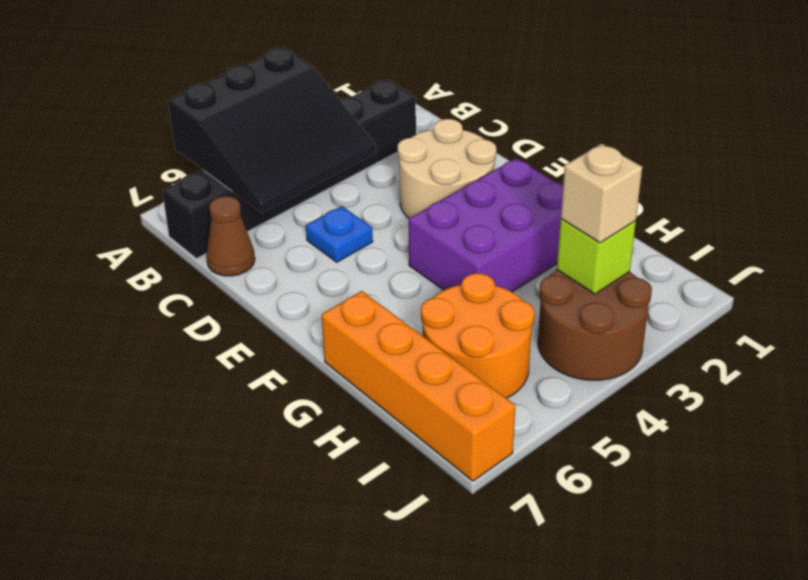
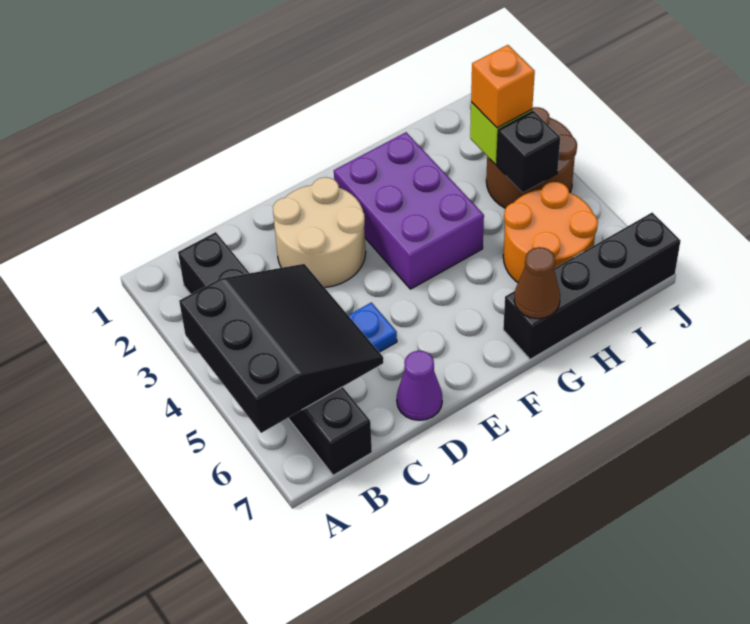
brown 1x1 cone [206,196,255,276] -> brown 1x1 cone moved to [514,247,560,319]
none -> purple 1x1 cone [397,351,442,420]
orange 1x4 brick [322,291,515,481] -> black 1x4 brick [503,213,680,359]
tan 1x1 brick [561,144,642,243] -> orange 1x1 brick [471,45,535,128]
none -> black 1x1 brick [497,111,560,193]

